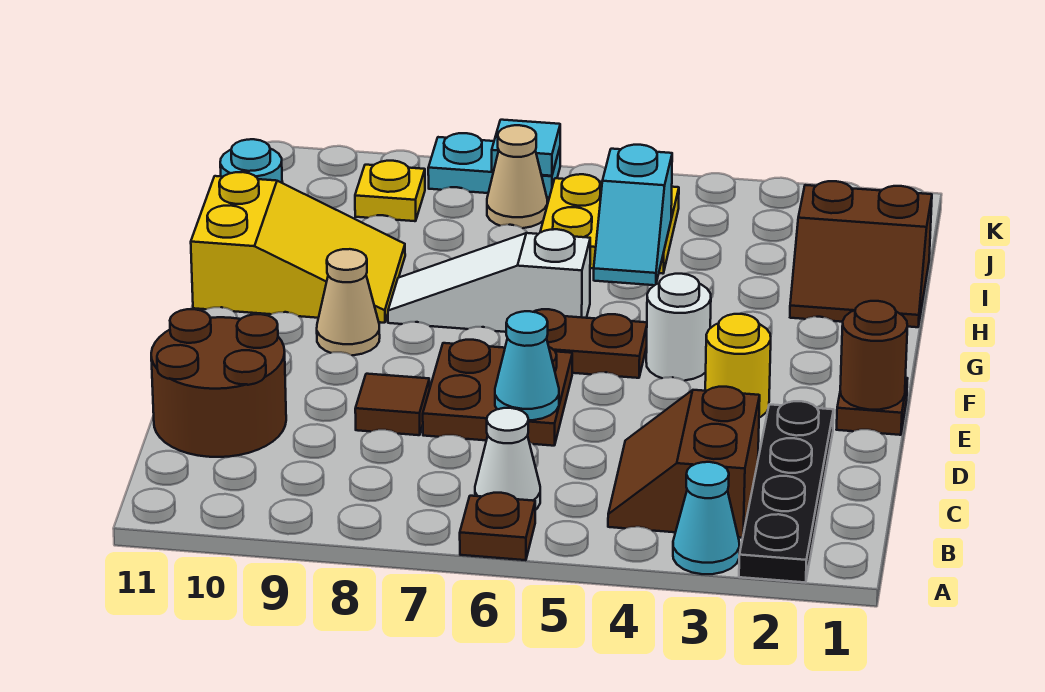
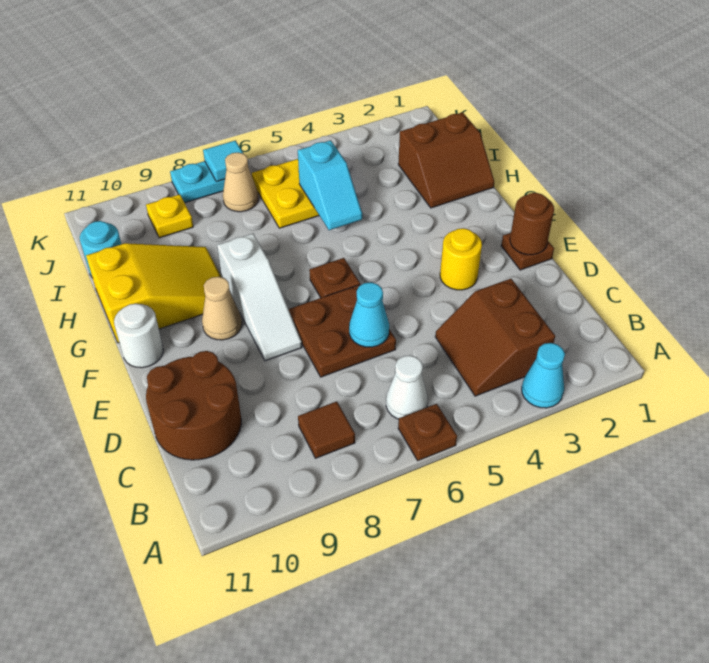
black 1x4 plate [739,401,834,583] -> none
brown 1x1 tile [355,374,430,435] -> brown 1x1 tile moved to [298,401,355,458]
white 1x1 round brick [646,274,711,381] -> white 1x1 round brick moved to [114,304,163,368]
brown 1x2 plate [534,309,647,378] -> brown 1x1 plate [309,258,360,298]
white 1x3 slope [388,229,590,332] -> white 1x3 slope turned to [217,234,302,361]

